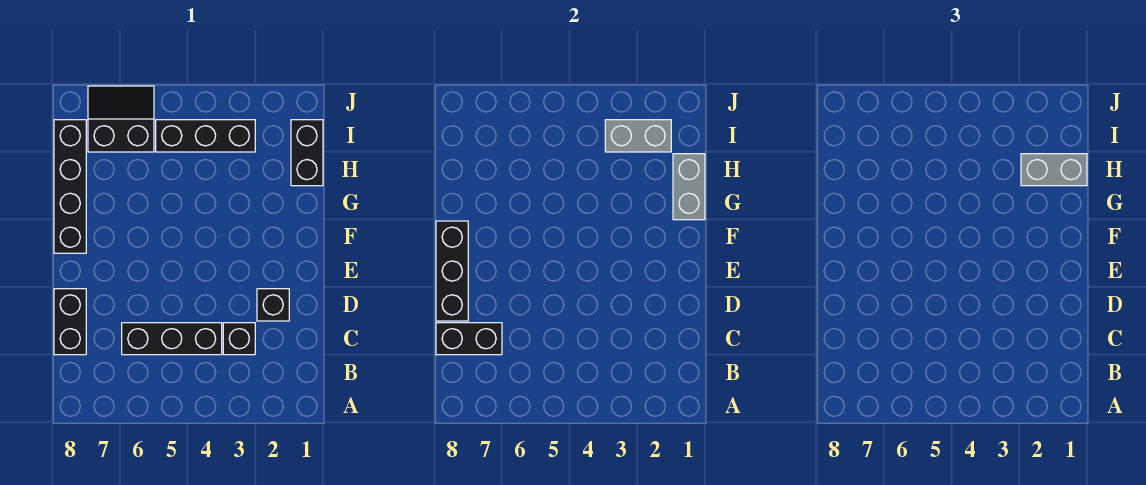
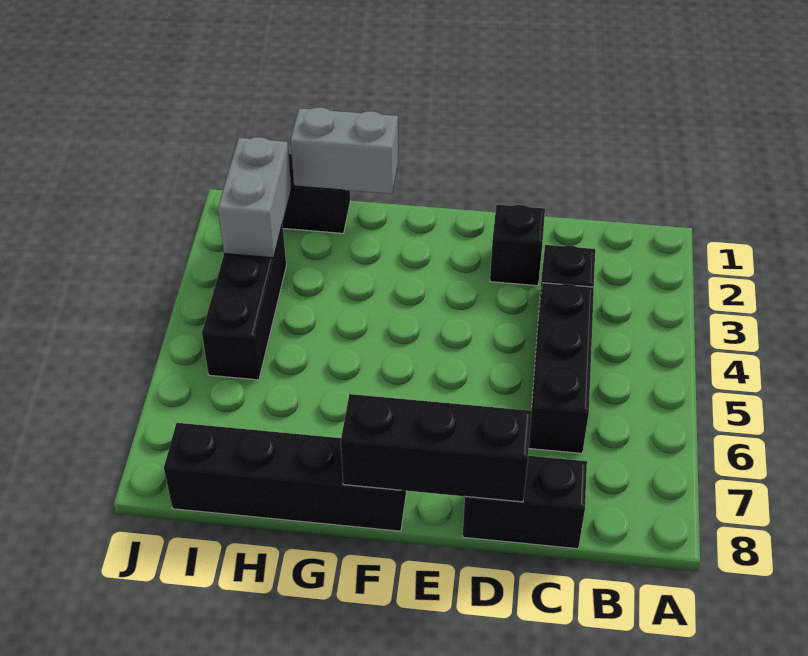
black 1x2 brick [436,323,502,355] -> none
grey 1x2 brick [1021,154,1087,186] -> none
black 2x2 slope [88,86,154,152] -> none

